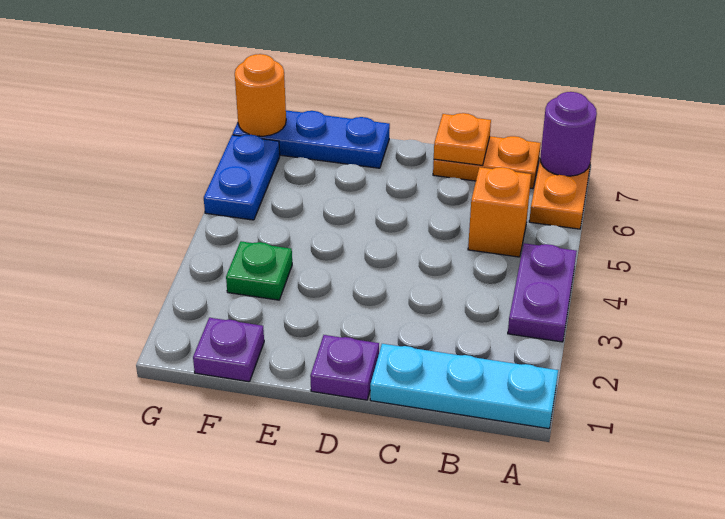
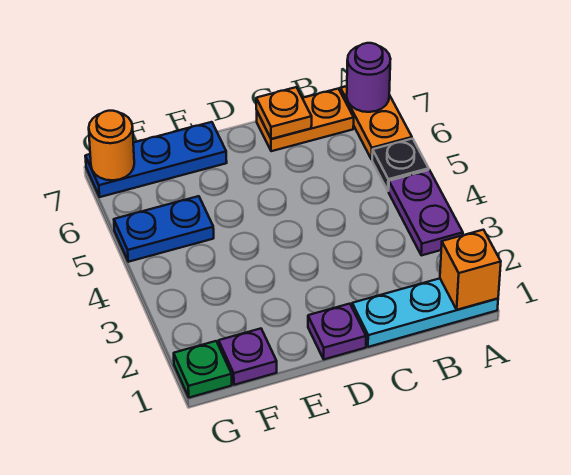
none -> black 1x1 plate [372,139,429,191]
orange 1x1 brick [468,167,531,257] -> orange 1x1 brick moved to [440,230,501,310]
green 1x1 plate [226,241,292,300] -> green 1x1 plate moved to [174,341,232,398]
blue 1x2 plate [204,135,280,220] -> blue 1x2 plate turned to [114,196,214,262]

